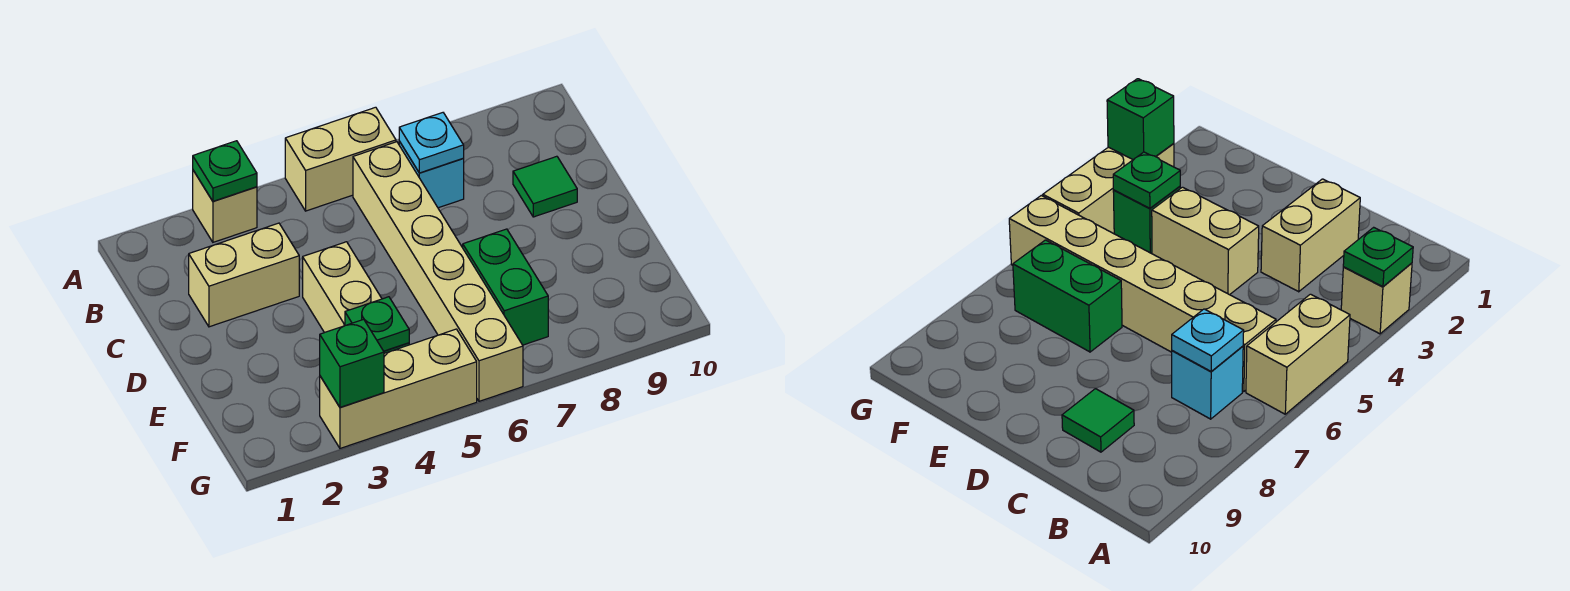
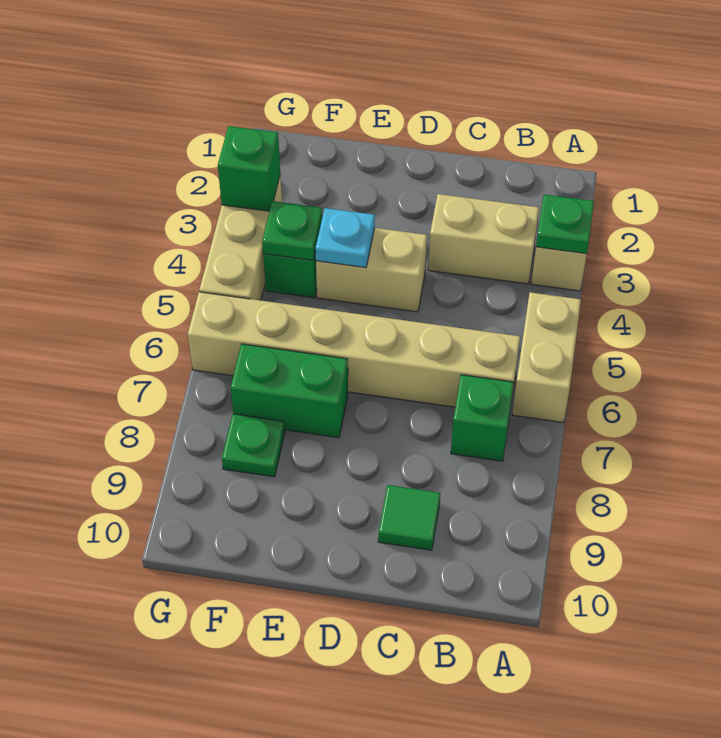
cyan 1x1 brick [399,141,464,208] -> green 1x1 brick [451,375,514,461]
cyan 1x1 plate [399,113,464,173] -> cyan 1x1 plate moved to [315,208,375,268]
tan 1x2 brick [189,223,299,327] -> tan 1x2 brick turned to [428,194,539,284]
none -> green 1x1 plate [222,414,285,477]

